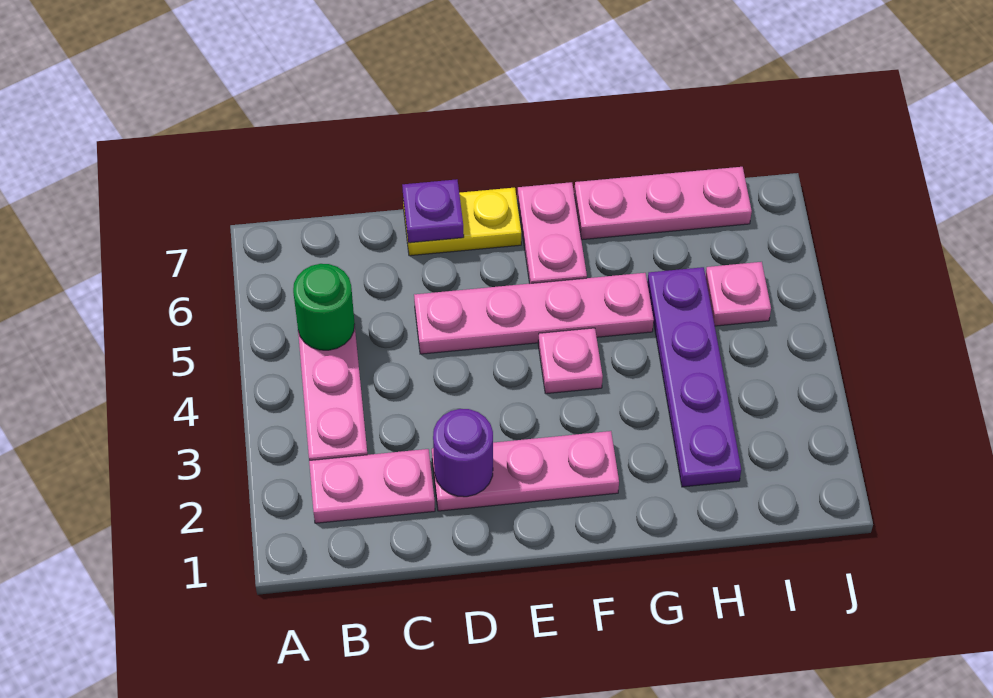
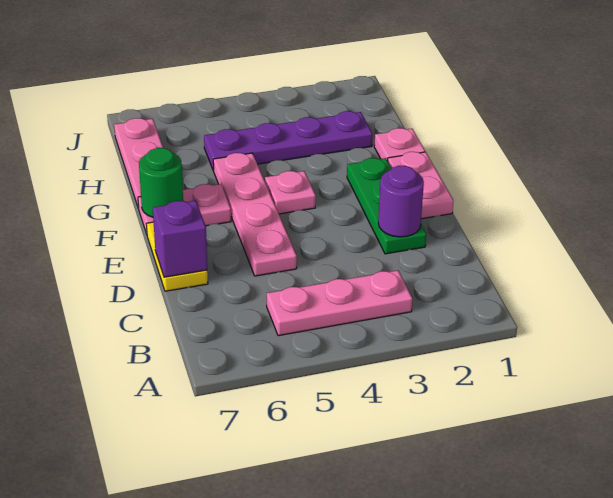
pink 1x2 plate [309,449,435,523] -> pink 1x2 plate moved to [388,152,454,219]
green 1x1 round brick [293,264,355,350] -> green 1x1 round brick moved to [139,148,183,217]
pink 1x3 plate [432,431,619,511] -> green 1x3 plate [347,158,426,254]
purple 1x1 plate [402,179,464,243] -> purple 1x1 brick [153,201,207,277]
pink 1x1 plate [705,262,771,326] -> pink 1x1 plate moved to [374,128,425,161]

